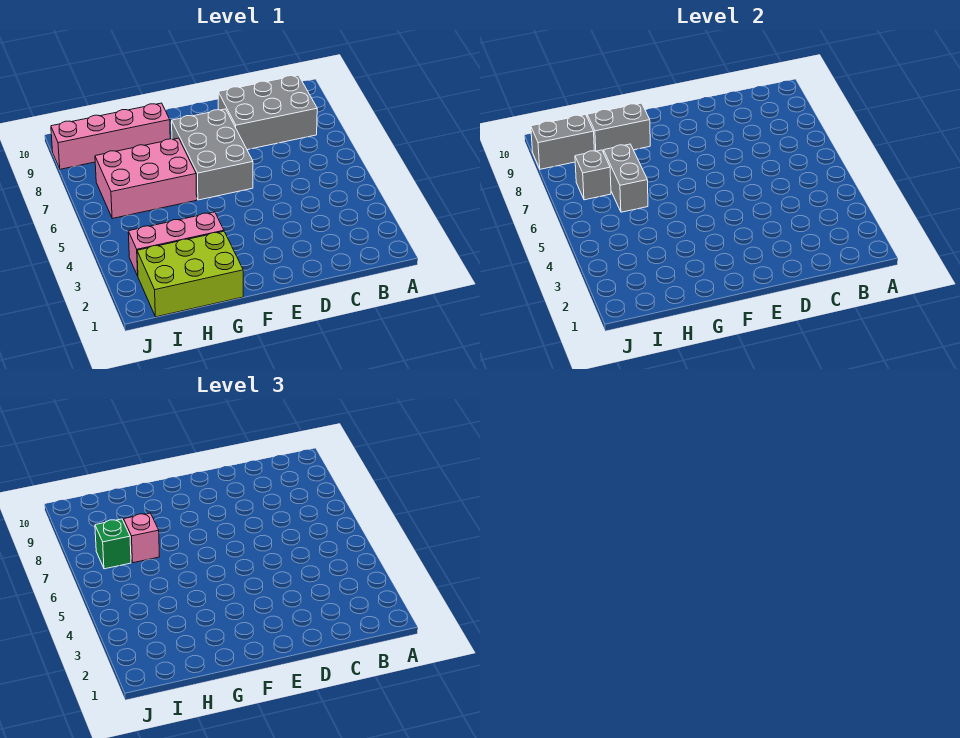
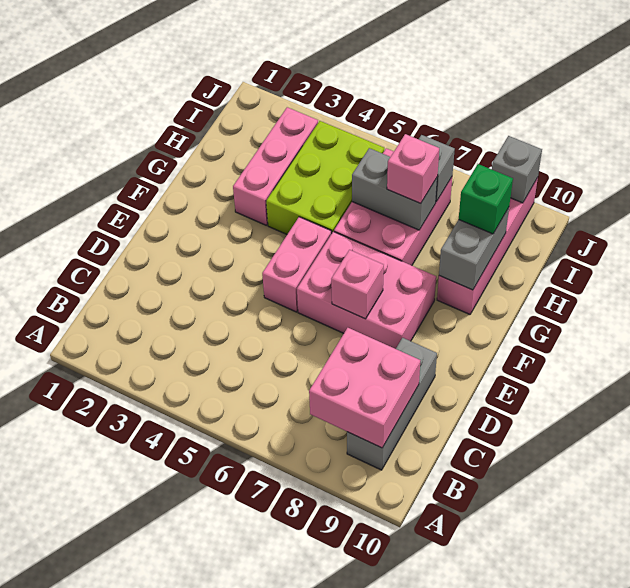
grey 2x3 brick [218,75,317,150] -> grey 1x3 brick [347,338,437,470]
none -> pink 2x2 brick [309,328,420,448]
none -> pink 1x2 brick [262,217,332,312]
grey 2x3 brick [172,109,253,200] -> pink 2x3 brick [297,232,436,349]
none -> pink 1x1 brick [331,250,384,319]
lime 2x3 brick [137,231,243,317] -> lime 2x3 brick moved to [266,121,384,234]
green 1x1 brick [95,519,131,569] -> green 1x1 brick moved to [459,164,513,234]
grey 1x2 brick [531,115,594,169] -> grey 1x1 brick [492,136,542,203]

